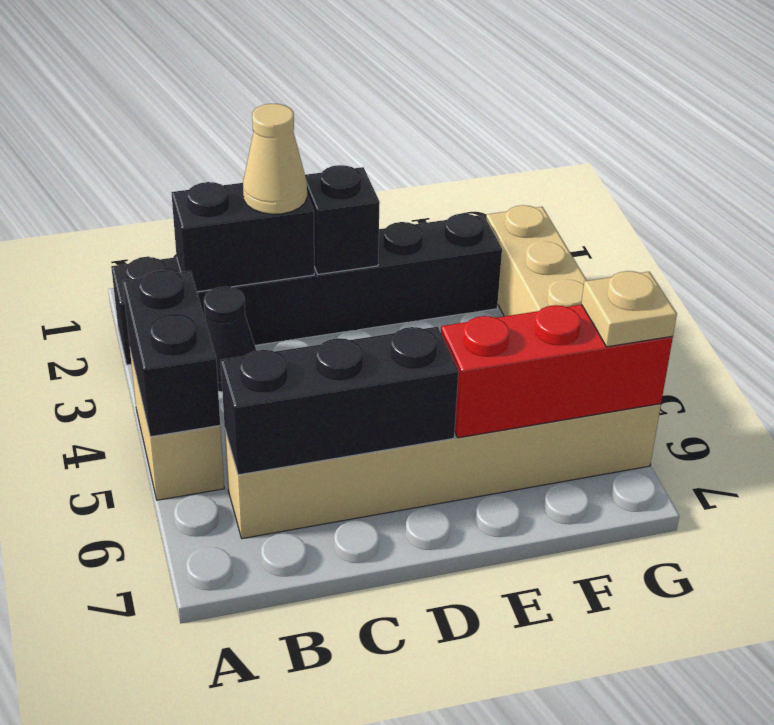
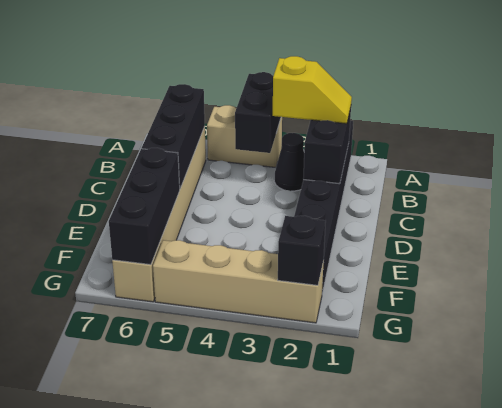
black 1x2 brick [123,270,220,437] -> black 1x2 brick turned to [235,72,281,153]
none -> yellow 1x2 slope [273,56,352,124]
tan 1x1 cone [243,104,307,214] -> none
black 1x1 brick [305,165,380,274] -> black 1x1 brick moved to [278,216,326,285]
red 1x3 brick [441,305,673,438] -> black 1x3 brick [109,148,180,265]
tan 1x1 plate [581,271,677,347] -> none

